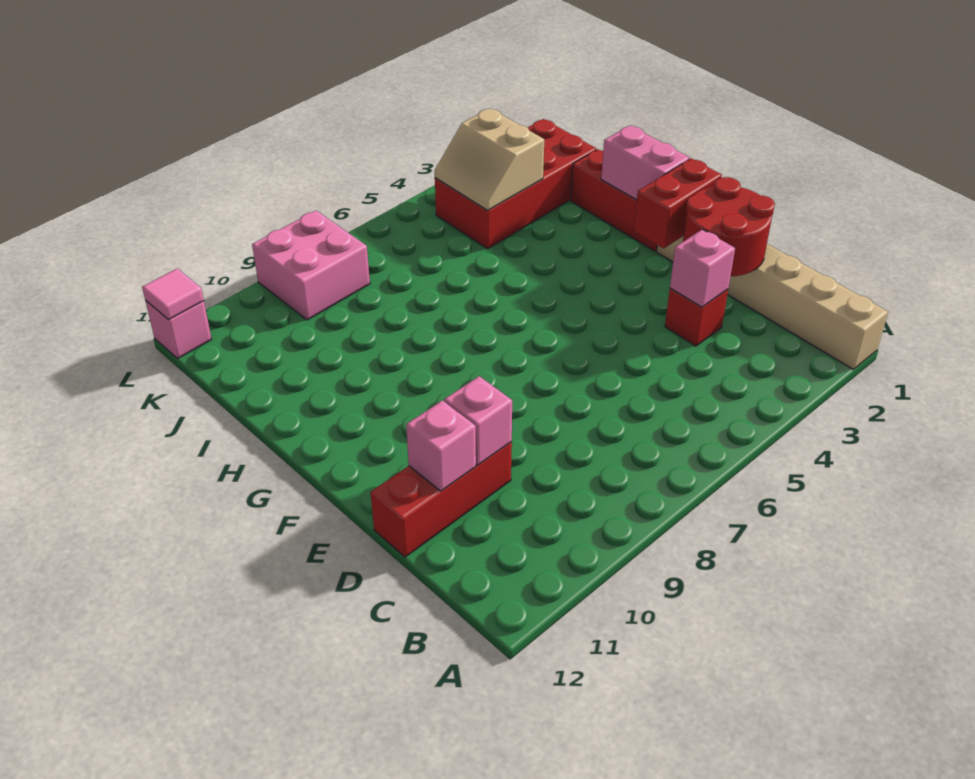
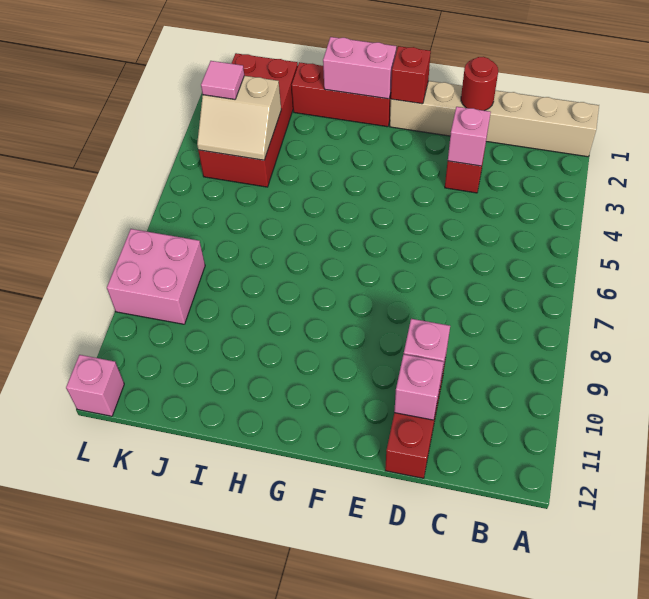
red 2x2 round brick [683,177,775,277] -> red 1x1 round brick [461,57,498,111]
red 1x2 brick [634,158,722,248] -> red 1x1 brick [391,46,431,104]
pink 1x1 tile [142,268,204,320] -> pink 1x1 tile moved to [201,61,244,99]

